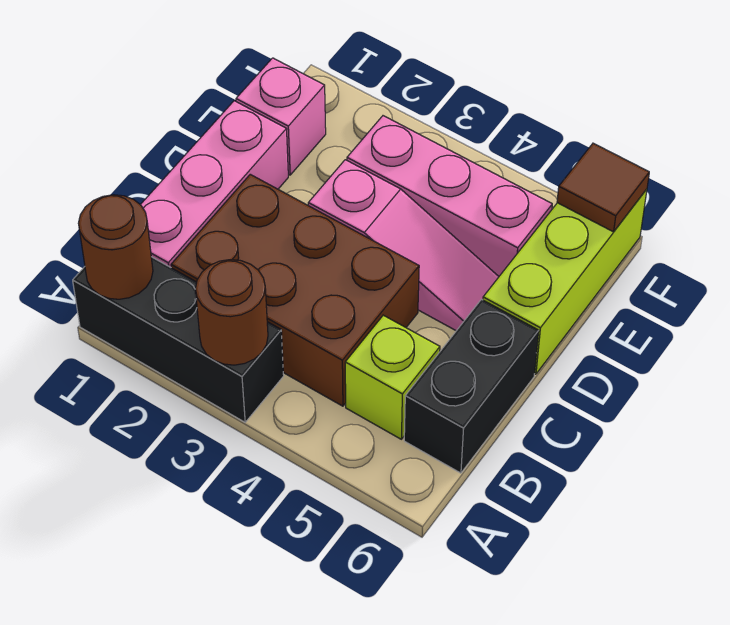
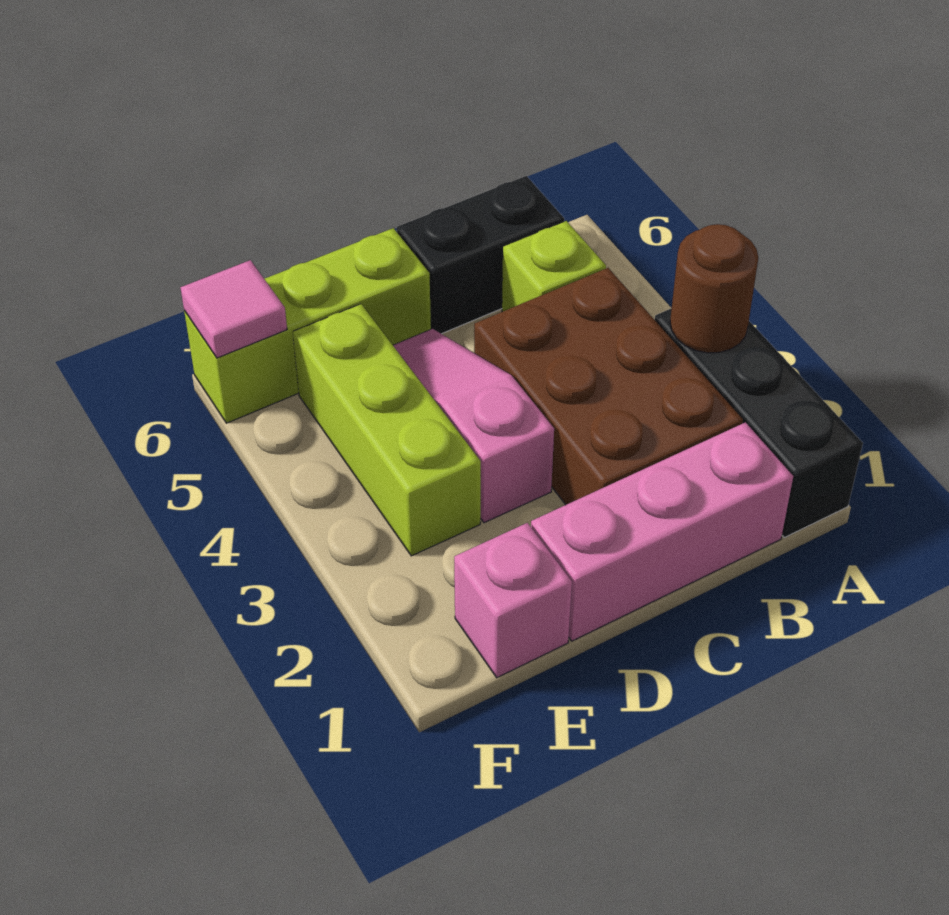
brown 1x1 round brick [78,195,153,299] -> none
pink 1x3 brick [347,116,552,276] -> lime 1x3 brick [293,304,481,556]
brown 1x1 tile [557,143,649,232] -> pink 1x1 tile [180,260,287,358]

